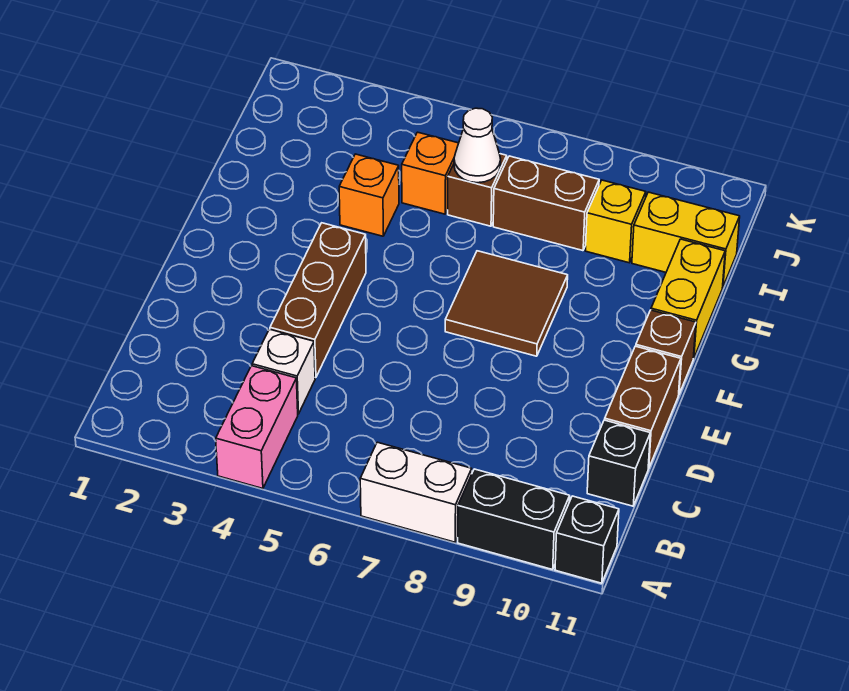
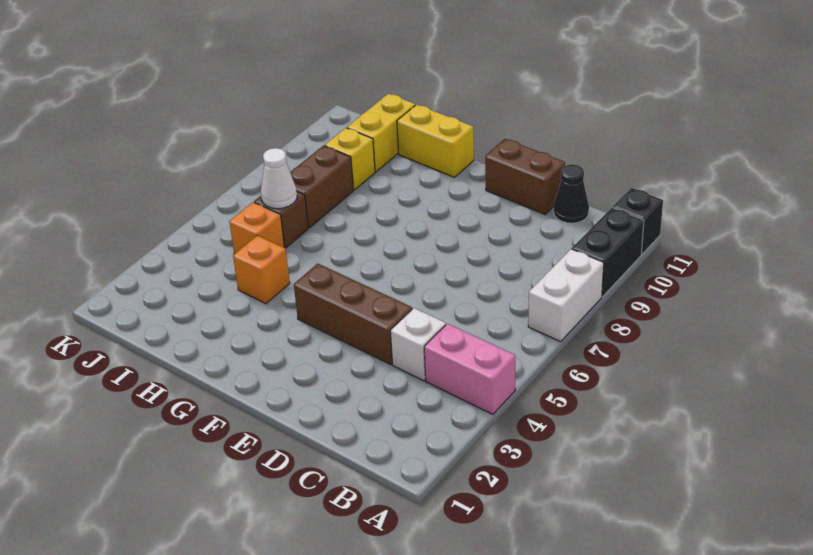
black 1x1 brick [587,420,650,506] -> black 1x1 cone [554,164,589,223]
brown 2x2 tile [445,251,568,356] -> none
brown 1x1 brick [636,310,696,394] -> none

